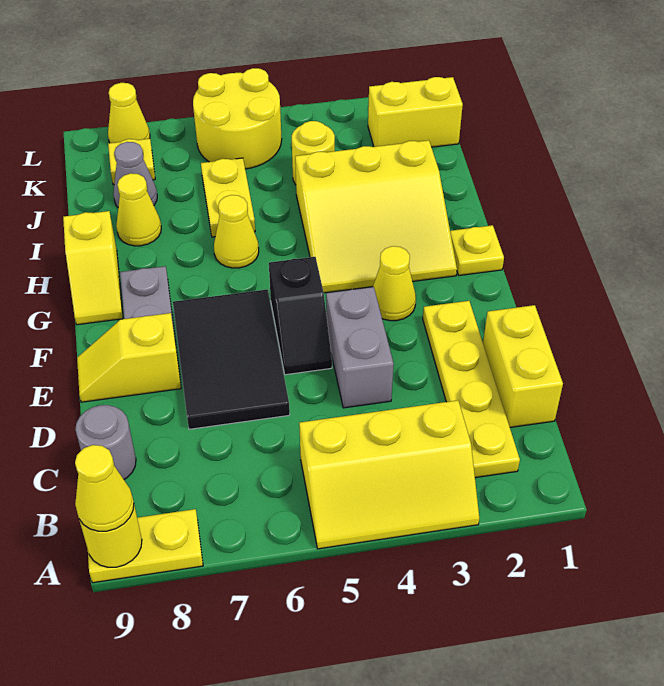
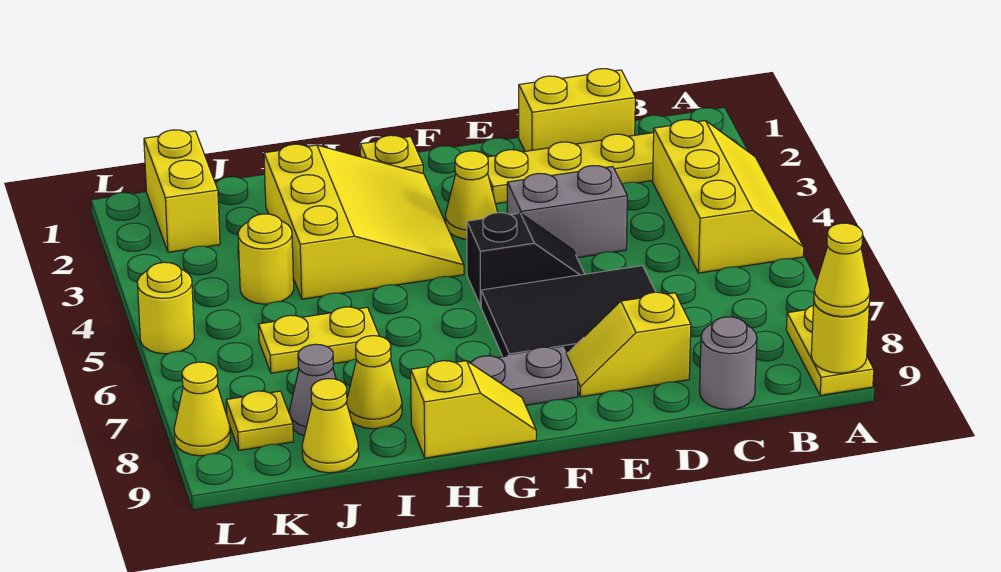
yellow 1x2 slope [77,313,181,402] -> yellow 1x2 slope turned to [567,292,691,397]
yellow 1x1 cone [214,195,259,268] -> yellow 1x1 cone moved to [302,379,359,473]
yellow 2x2 round brick [193,68,282,169] -> yellow 1x1 round brick [137,262,194,354]

